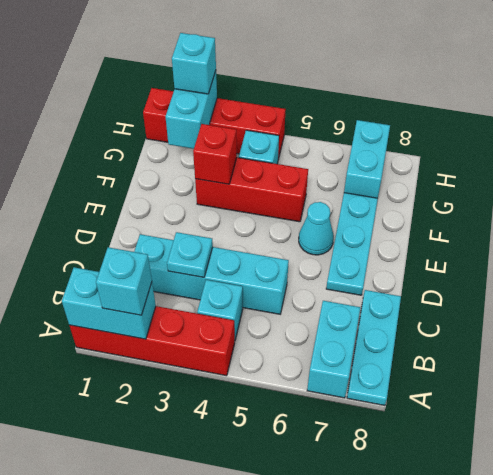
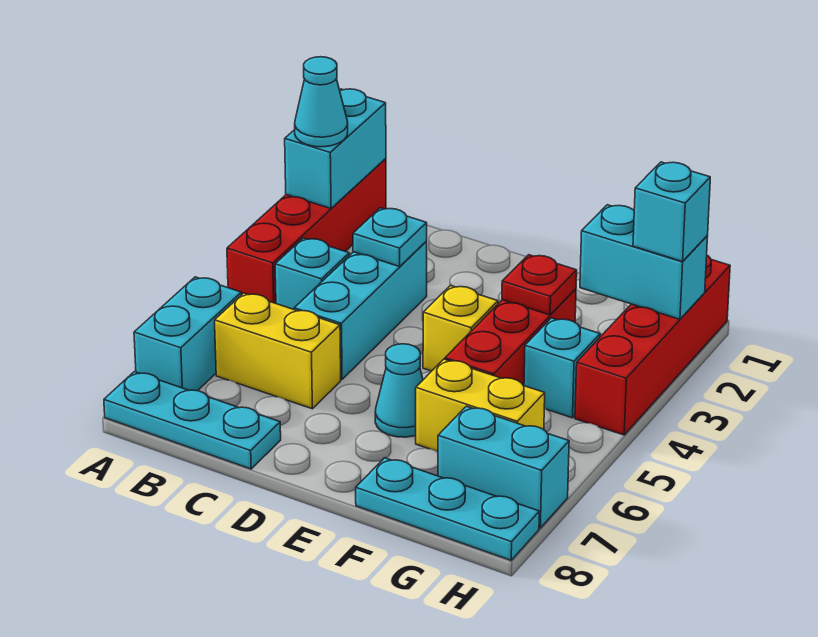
cyan 1x1 brick [96,247,152,315] -> cyan 1x1 cone [295,57,348,147]
cyan 1x2 brick [307,301,360,398] -> cyan 1x2 brick turned to [134,277,241,391]
none -> yellow 1x2 brick [215,293,341,409]
cyan 1x4 brick [134,234,289,314] -> cyan 1x3 brick [294,242,427,379]
cyan 1x3 plate [326,193,378,295] -> cyan 1x3 plate moved to [356,458,539,560]
none -> yellow 1x1 brick [423,286,498,371]
red 1x1 brick [193,124,237,184] -> red 1x1 plate [502,255,577,315]
none -> yellow 1x2 brick [416,359,545,452]

